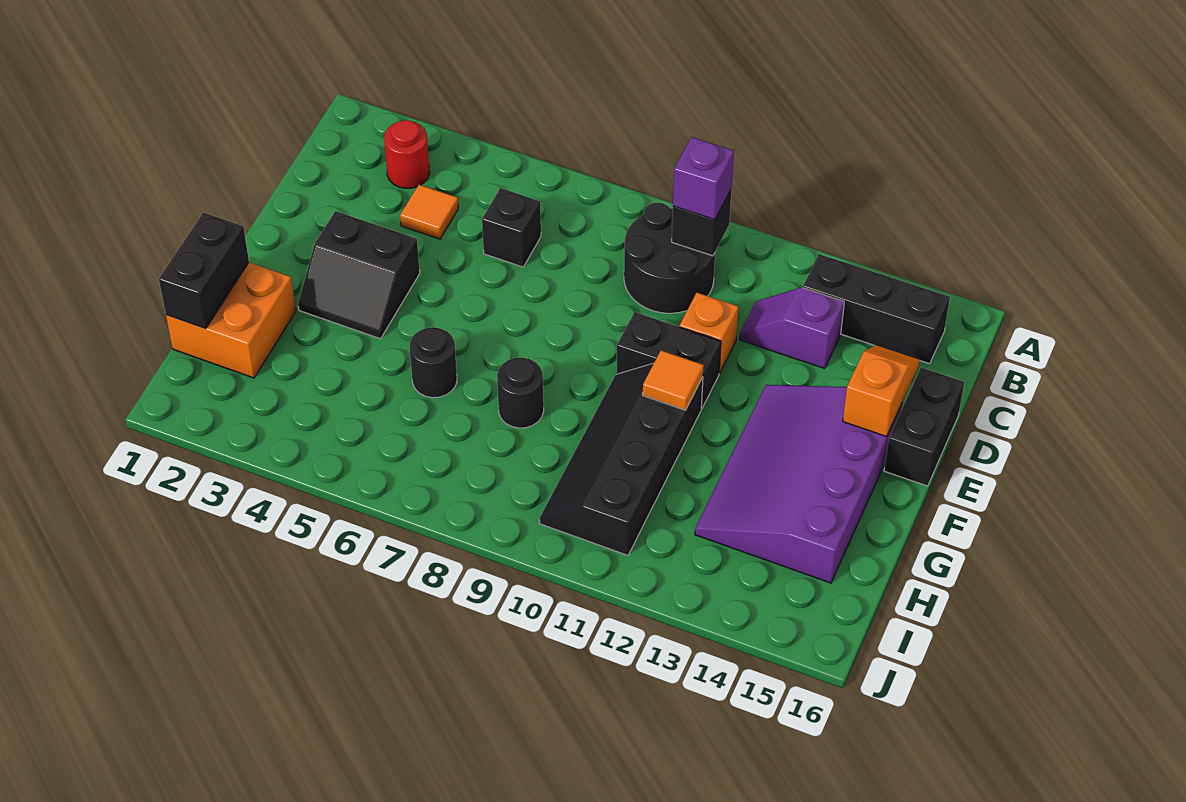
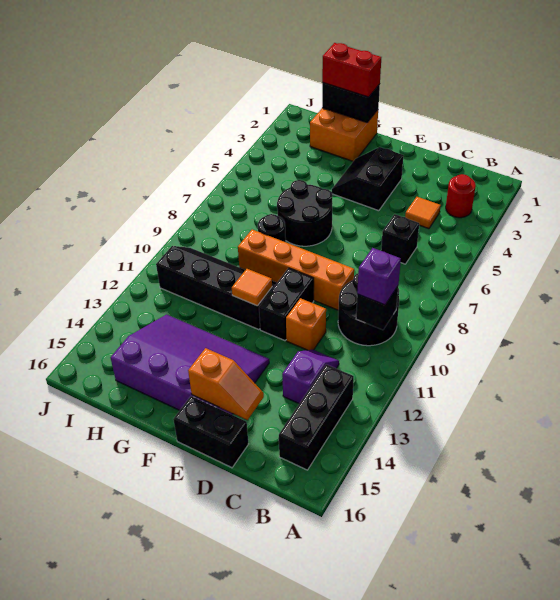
none -> orange 1x4 brick [238,230,354,310]
none -> red 1x2 brick [322,43,381,97]
black 1x1 round brick [409,327,457,398] -> black 2x2 round brick [277,180,333,246]

